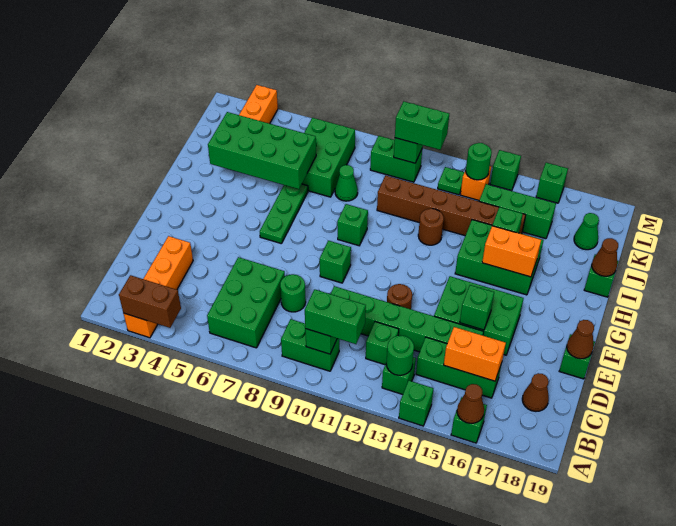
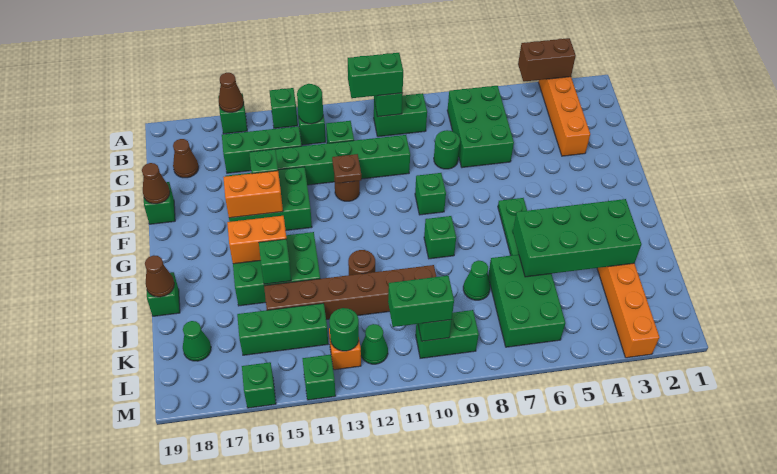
orange 1x2 brick [444,327,506,381] -> orange 1x2 brick moved to [223,171,283,218]
none -> brown 1x1 plate [332,154,361,183]
green 1x1 plate [438,167,464,195] -> green 1x1 cone [361,324,388,364]

